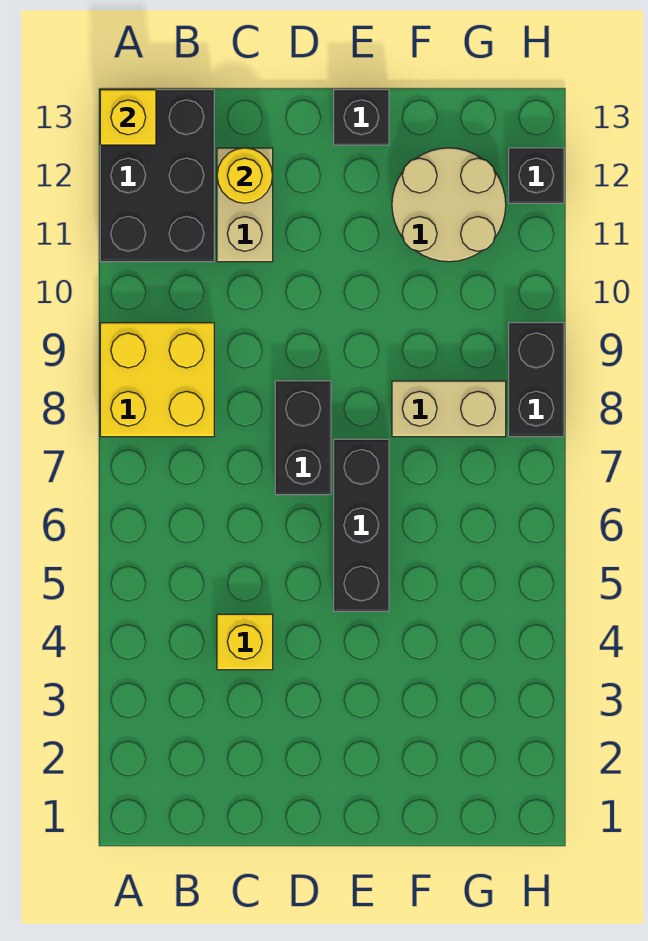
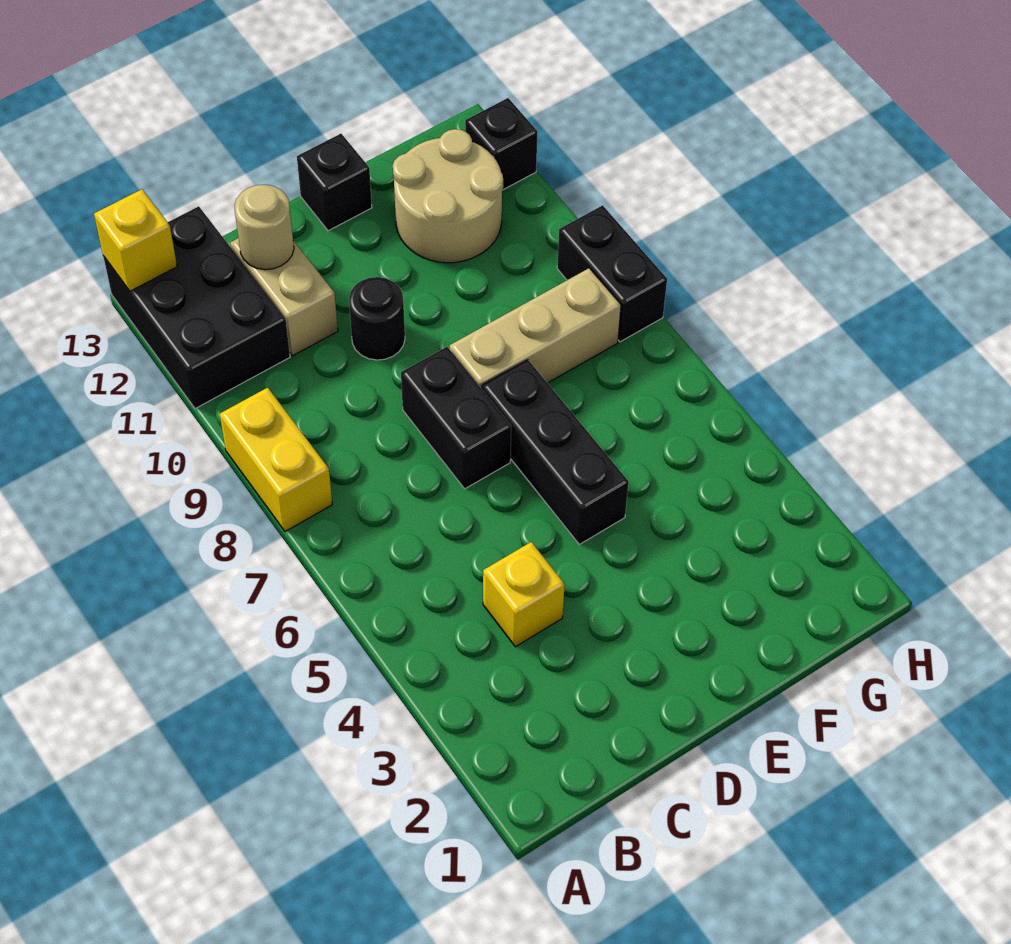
yellow 2x2 brick [100,323,214,437] -> yellow 1x2 brick [220,388,332,531]
yellow 1x1 round brick [217,148,273,203] -> tan 1x1 round brick [234,185,294,270]
none -> black 1x1 round brick [349,277,405,360]
tan 1x2 brick [392,381,506,437] -> tan 1x3 brick [450,268,621,389]

